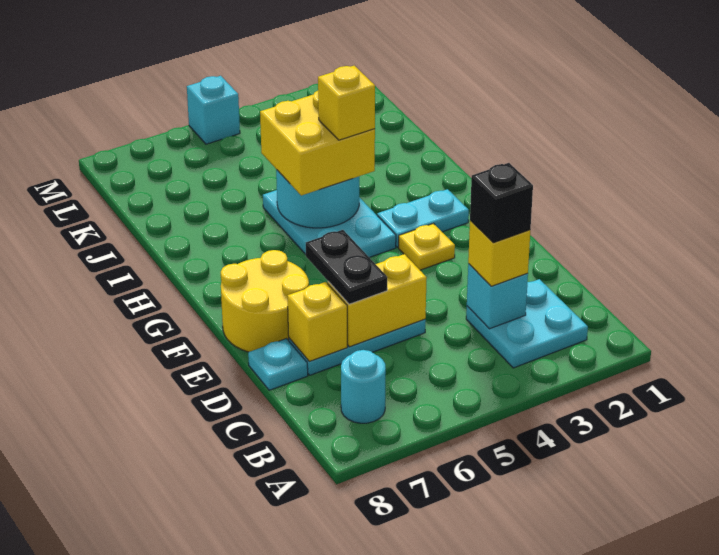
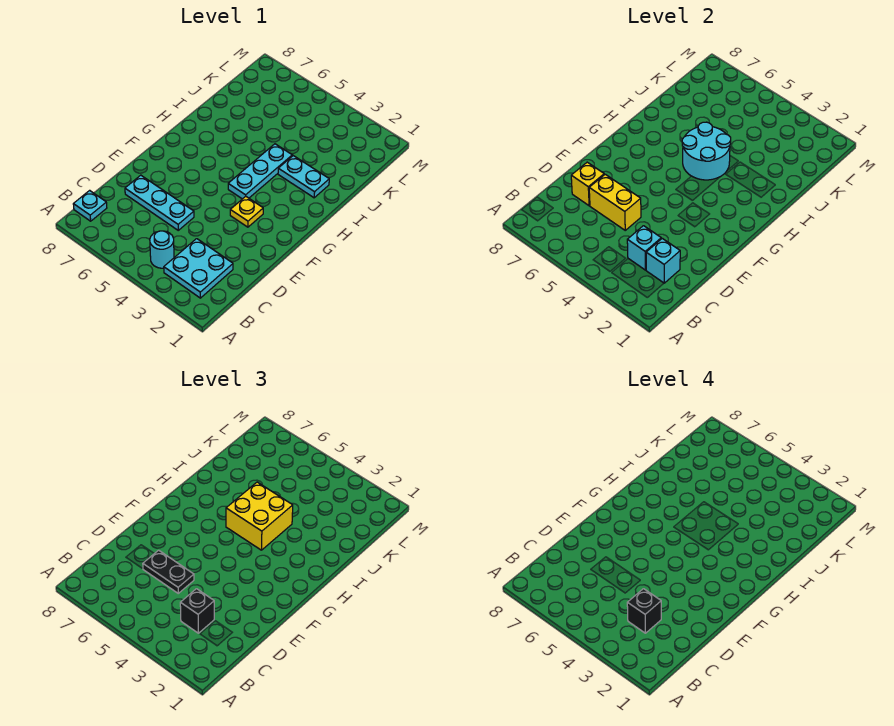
cyan 1x1 round brick [341,350,386,423] -> cyan 1x1 round brick moved to [150,231,174,268]
yellow 1x1 brick [468,220,530,286] -> black 1x1 brick [180,589,214,633]
black 1x2 plate [306,230,387,304] -> black 1x2 plate turned to [143,550,194,593]
cyan 1x1 plate [248,339,308,390] -> cyan 1x1 plate moved to [73,190,107,221]
yellow 2x2 round brick [221,250,309,352] -> none
cyan 1x2 plate [377,189,469,247] -> cyan 1x2 plate moved to [278,156,329,198]
cyan 2x3 plate [263,190,396,257] -> cyan 1x3 plate [228,144,292,199]
yellow 1x1 brick [318,66,375,140] -> none
cyan 1x1 brick [187,76,240,144] -> cyan 1x1 brick moved to [646,238,680,283]

